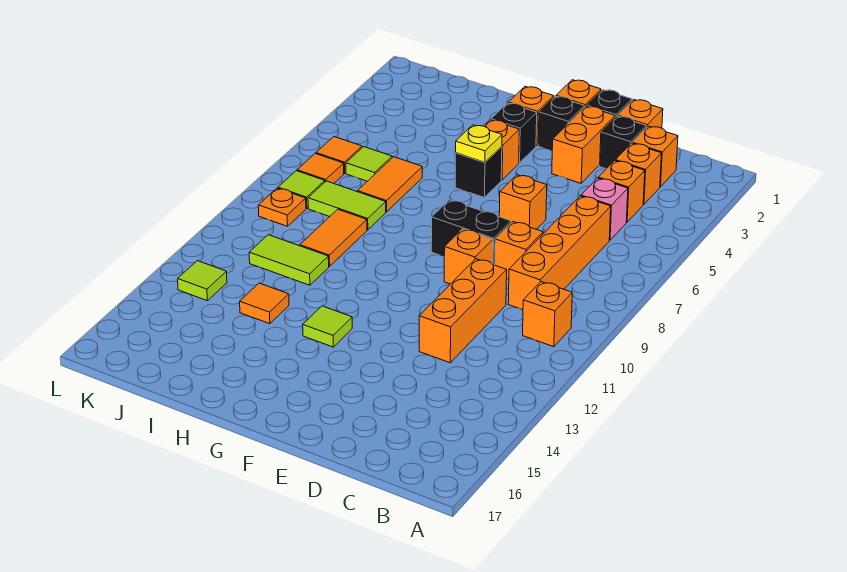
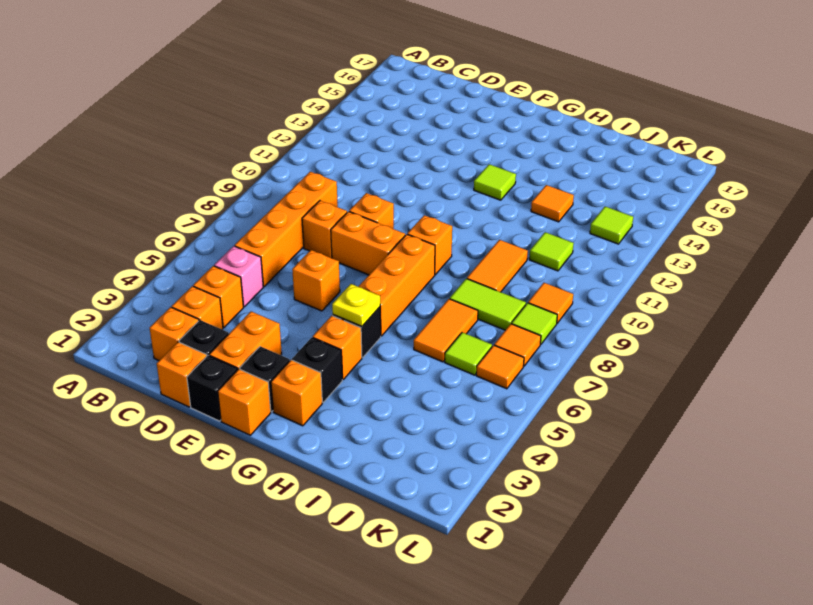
orange 1x1 brick [523,282,572,347] -> orange 1x1 brick moved to [407,215,452,275]
orange 1x3 brick [419,259,507,363] -> orange 1x3 brick moved to [358,234,435,336]
black 1x2 brick [431,200,511,265] -> orange 1x2 brick [331,212,405,275]
lime 1x2 tile [249,235,329,285] -> lime 1x1 tile [529,232,574,271]
orange 1x1 plate [258,188,306,226] -> orange 1x1 tile [528,283,573,323]

